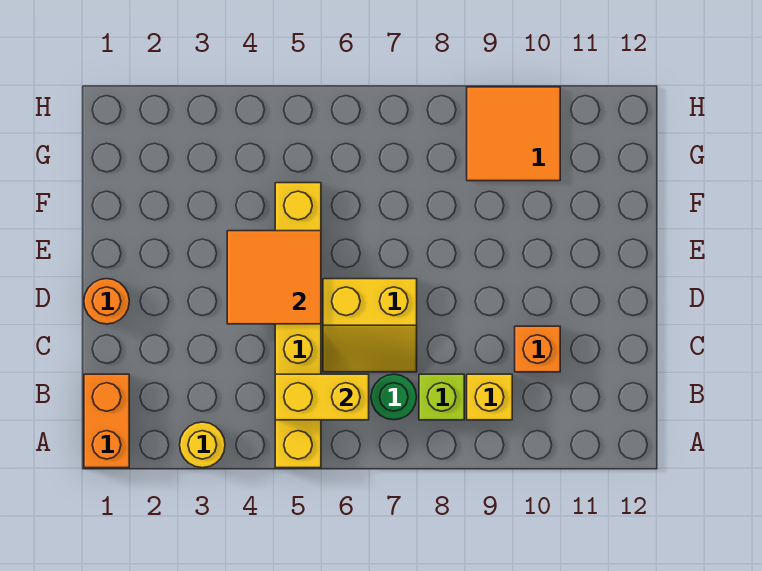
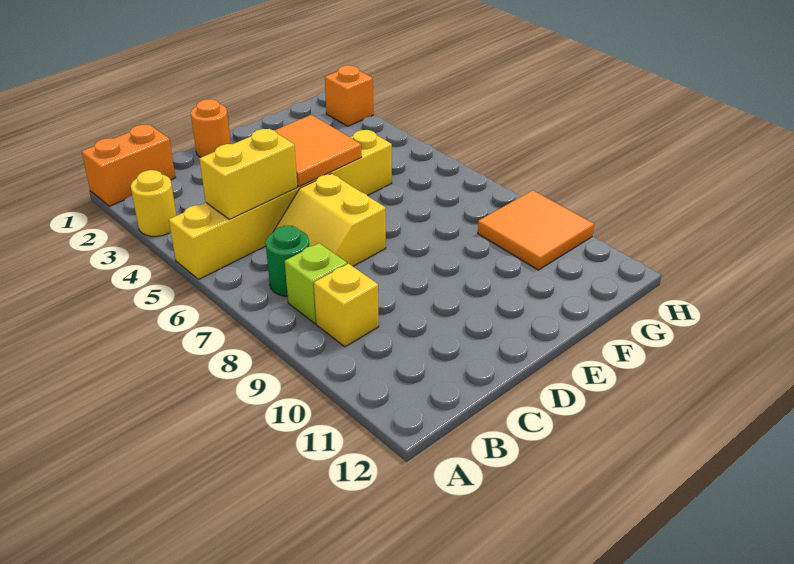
yellow 1x2 brick [275,374,369,420] -> yellow 1x2 brick turned to [199,129,297,219]
orange 1x1 brick [515,326,560,372] -> orange 1x1 brick moved to [325,65,373,126]

